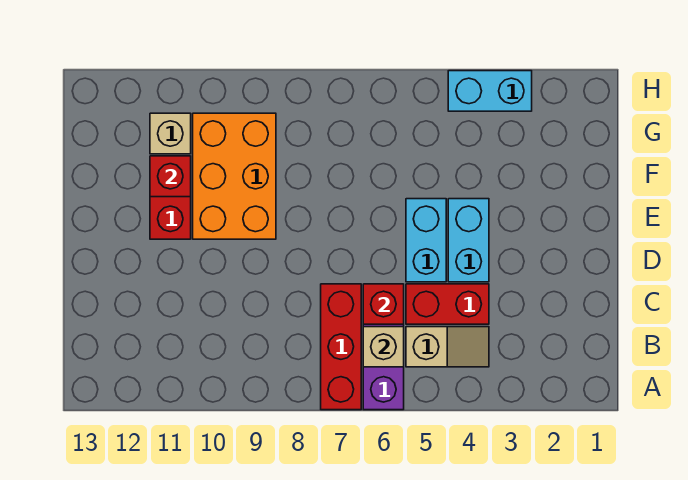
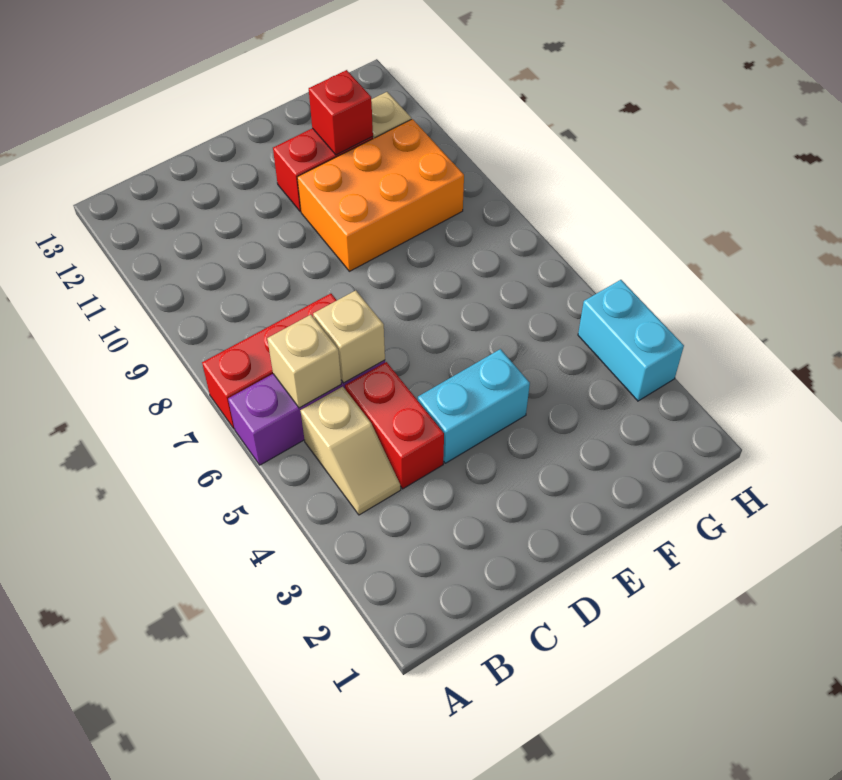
red 1x1 brick [363,284,404,324] -> tan 1x1 brick [313,290,385,383]
cyan 1x2 brick [406,199,446,282] -> none

